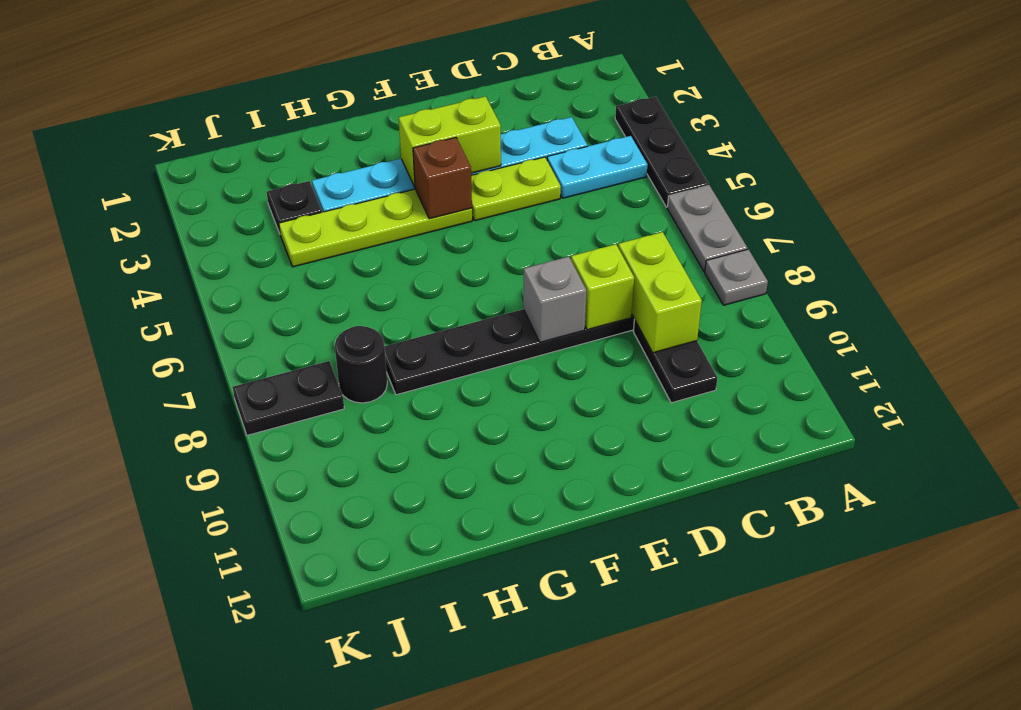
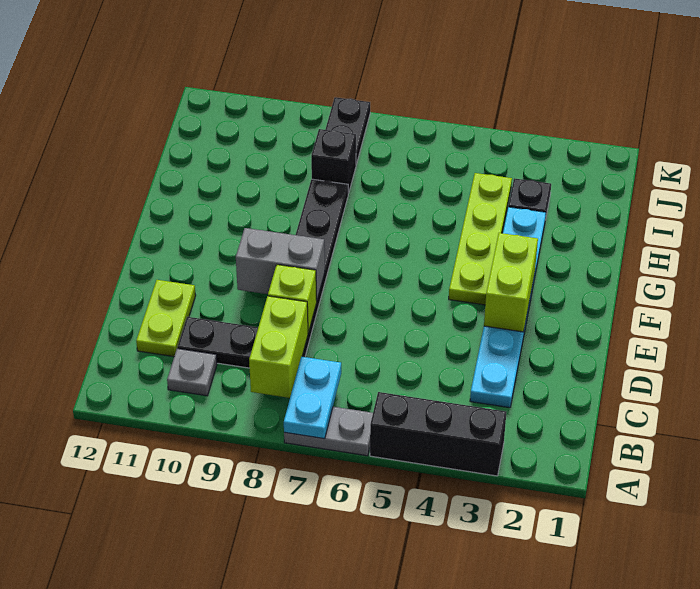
black 1x3 plate [615,97,709,207] -> black 1x3 brick [370,392,506,476]
grey 1x1 plate [705,249,768,305] -> grey 1x1 plate moved to [167,349,217,396]
cyan 1x2 plate [547,136,648,198] -> cyan 1x2 plate moved to [284,357,341,439]
lime 1x2 brick [618,232,702,353] -> lime 1x2 brick turned to [249,296,308,398]
lime 1x2 plate [471,157,561,221] -> lime 1x2 plate moved to [136,280,196,357]
grey 1x1 brick [523,257,587,342] -> grey 1x2 brick [236,228,325,300]
brown 1x1 brick [413,138,472,219] -> none
black 1x1 round brick [335,326,387,403] -> black 1x1 brick [311,129,356,193]

